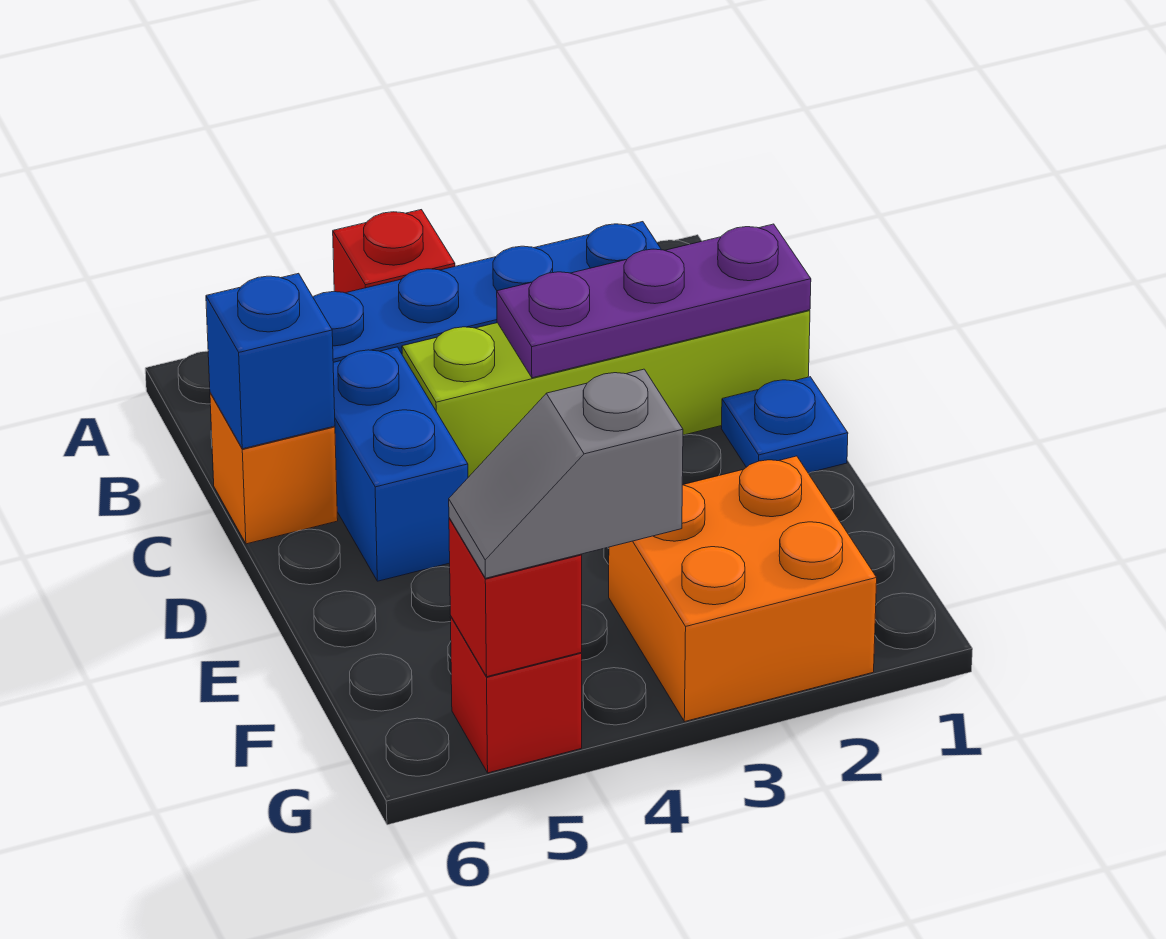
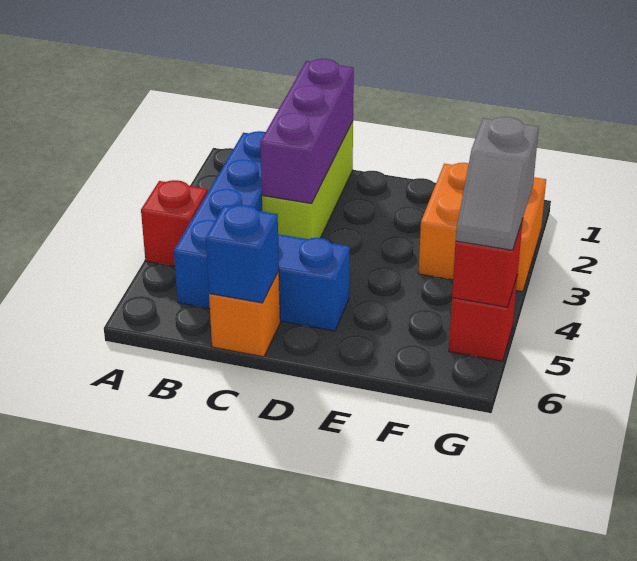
lime 1x4 brick [402,310,810,477] -> lime 1x3 brick [262,121,353,239]
purple 1x3 plate [497,224,811,378] -> purple 1x3 brick [260,59,354,204]
blue 1x1 plate [721,377,848,473] -> none

